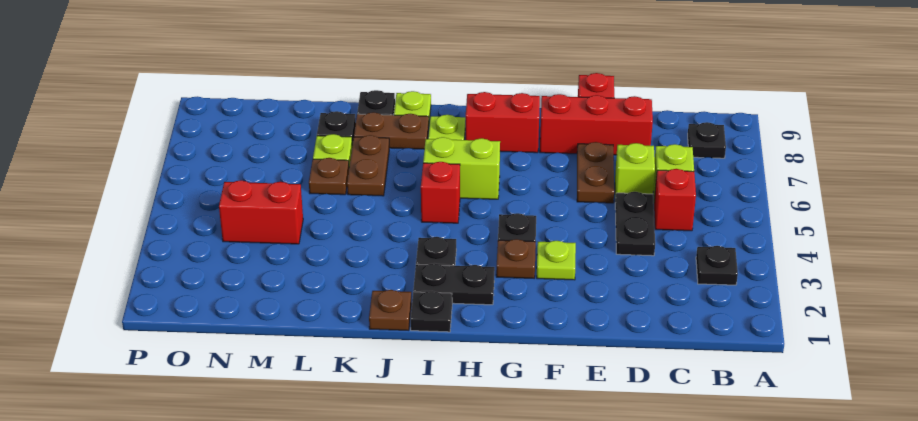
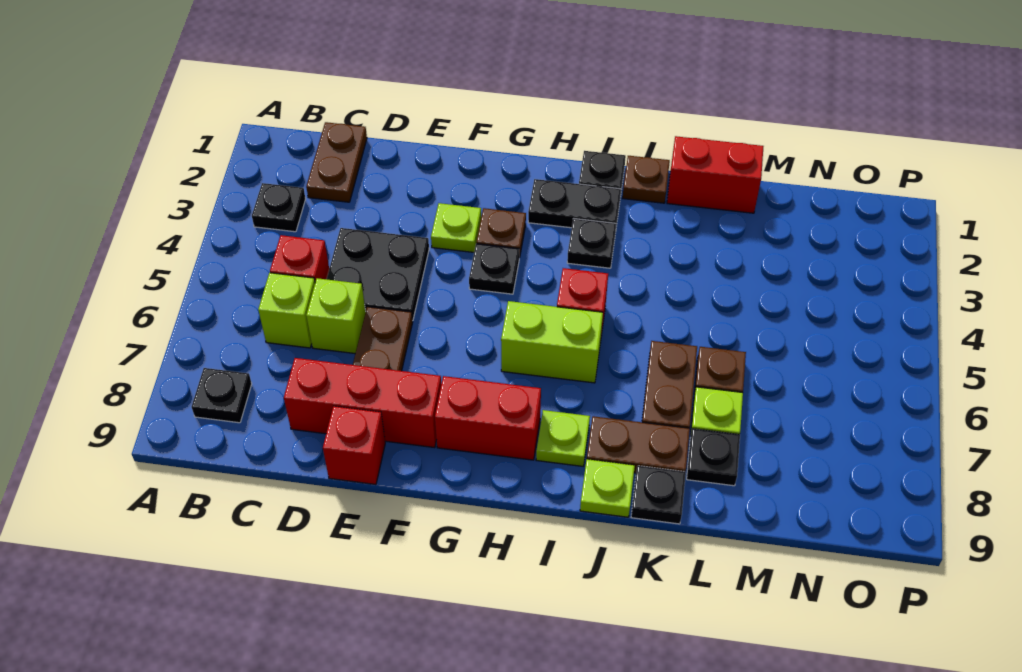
none -> brown 1x2 plate [306,122,367,202]
black 1x2 plate [615,192,655,256] -> black 2x2 plate [327,228,429,321]
red 1x2 brick [219,180,303,244] -> red 1x2 brick moved to [667,136,764,213]

